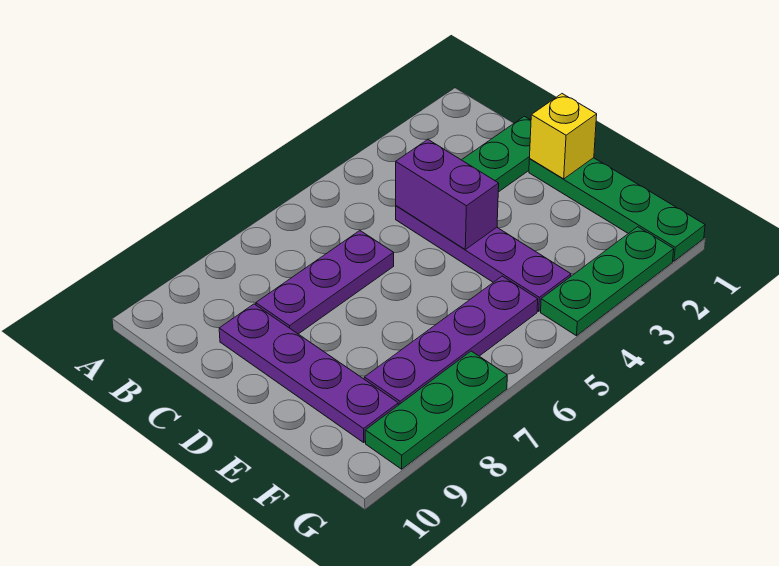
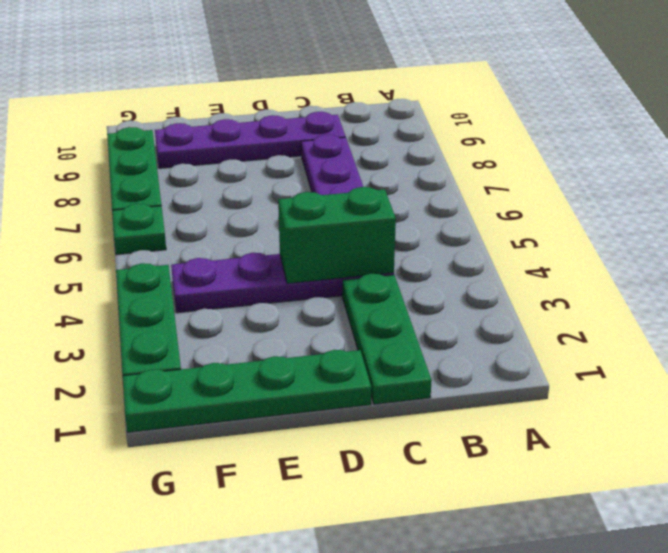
purple 1x2 brick [396,139,499,249] -> green 1x2 brick [278,187,396,283]
yellow 1x1 brick [530,94,597,179] -> none
purple 1x4 plate [364,276,538,405] -> none
none -> green 1x1 plate [112,204,166,255]

